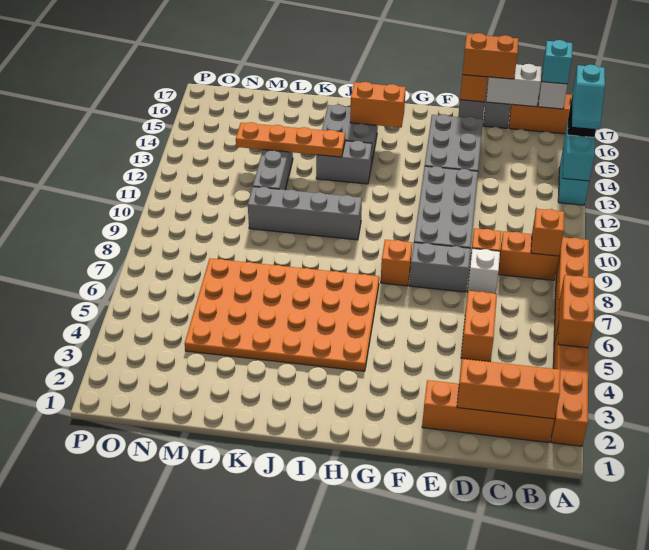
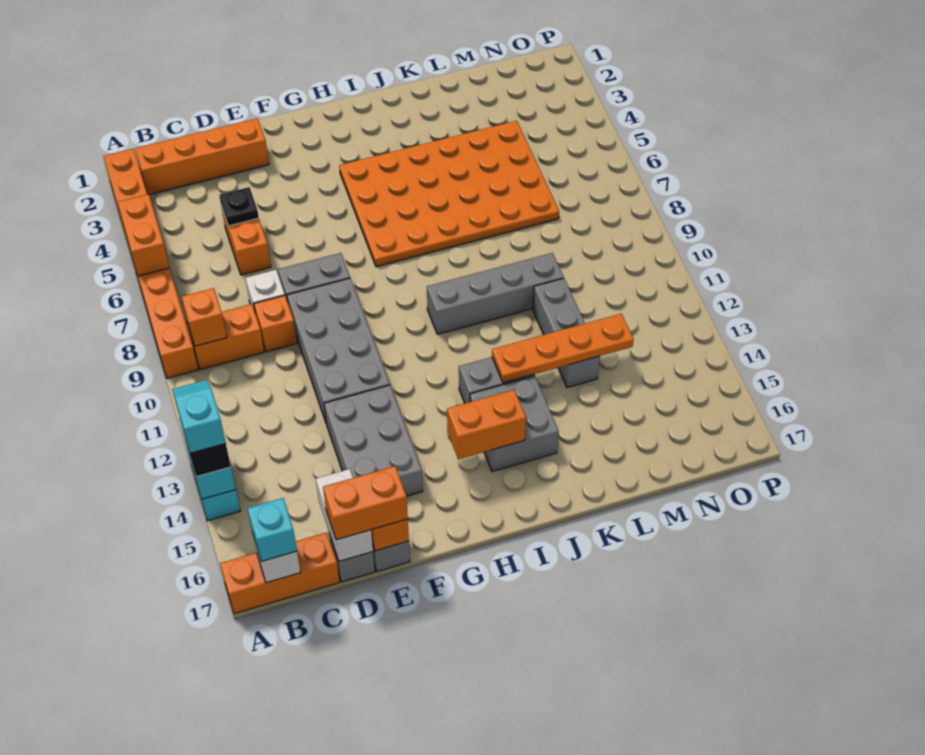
orange 1x3 brick [457,359,560,419] -> none
white 1x2 brick [486,64,541,107] -> white 1x2 brick turned to [316,469,373,561]
none -> black 1x1 plate [219,187,259,226]
orange 1x1 brick [381,240,412,286] -> none

